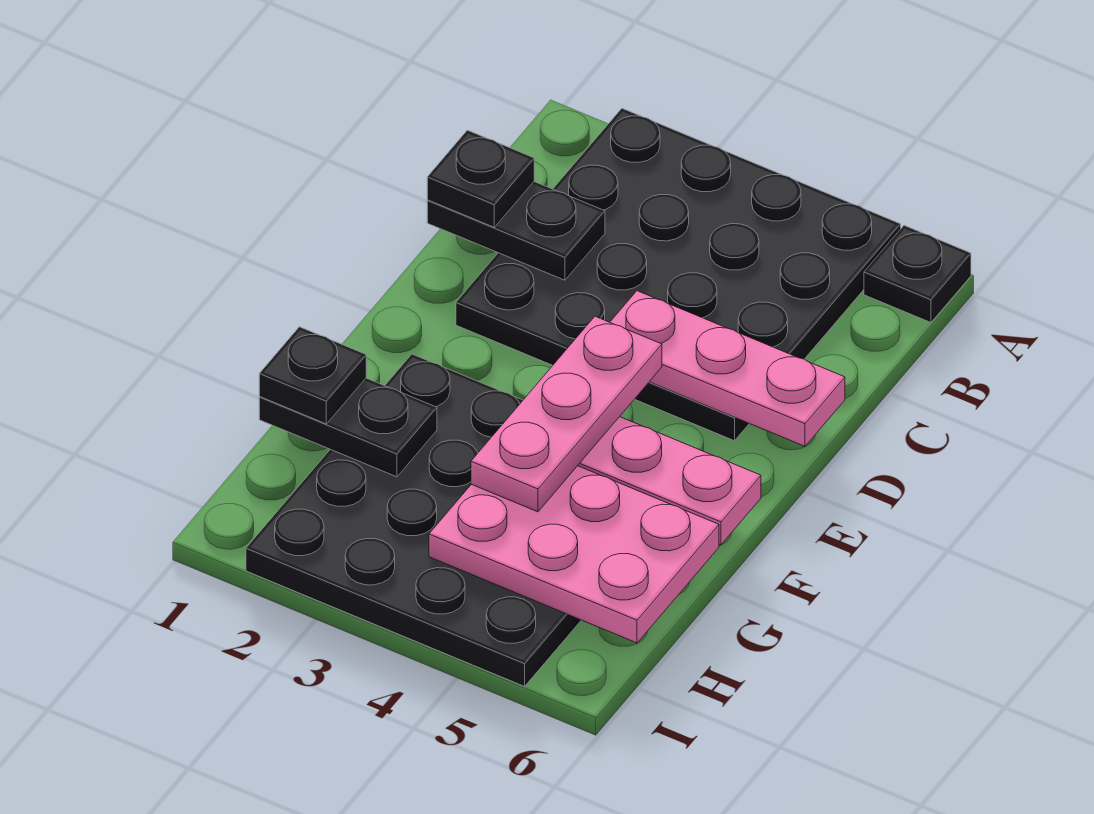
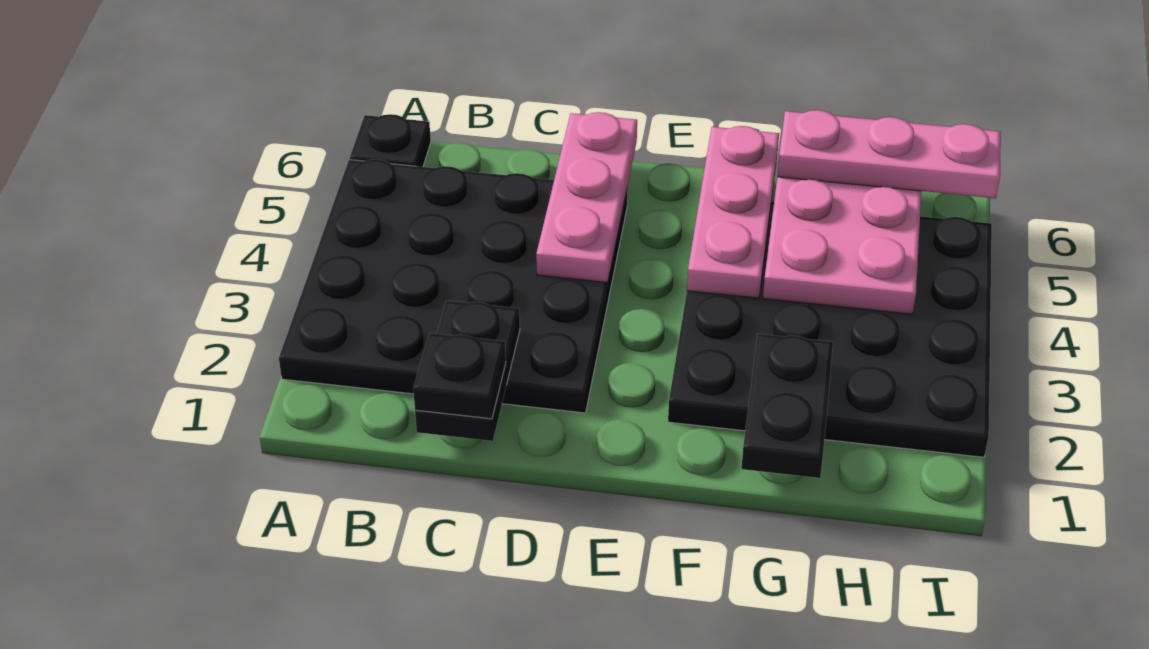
pink 1x3 plate [471,316,662,512] -> pink 1x3 plate moved to [777,110,1001,198]
black 1x1 plate [259,327,366,424] -> none

